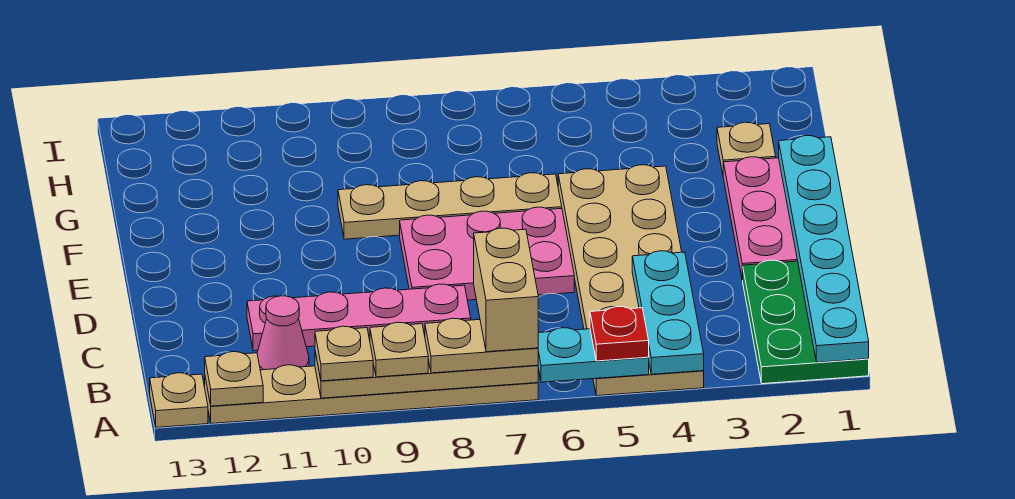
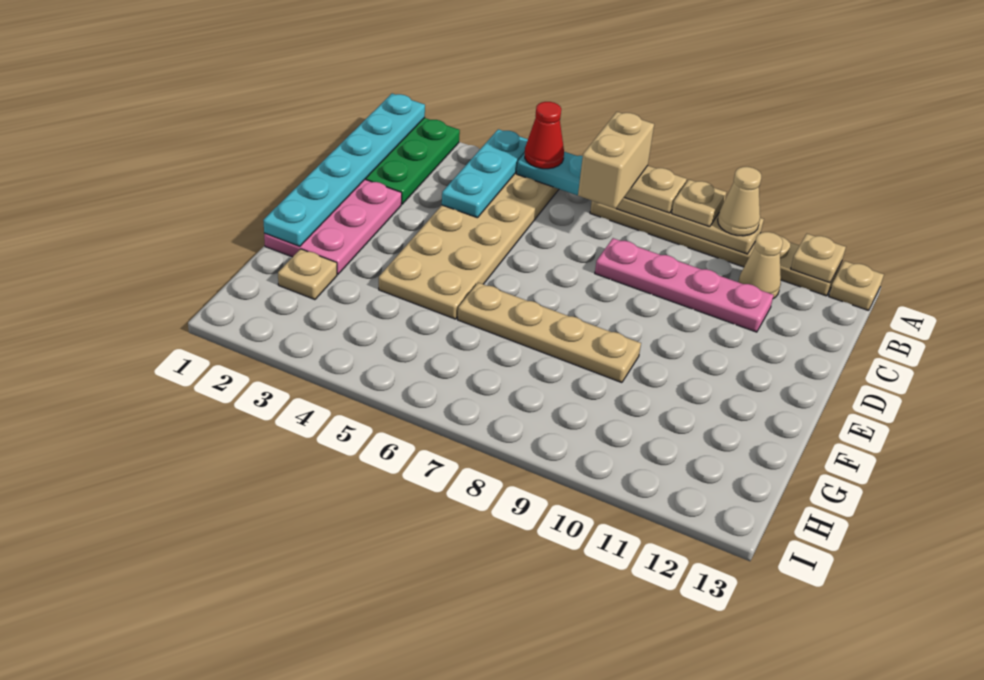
red 1x1 plate [590,307,649,361] -> red 1x1 cone [525,102,564,169]
tan 1x1 plate [315,326,373,381] -> tan 1x1 cone [718,167,761,236]
pink 1x1 cone [257,296,309,370] -> tan 1x1 cone [738,232,783,299]
pink 2x3 plate [400,207,574,300] -> none

